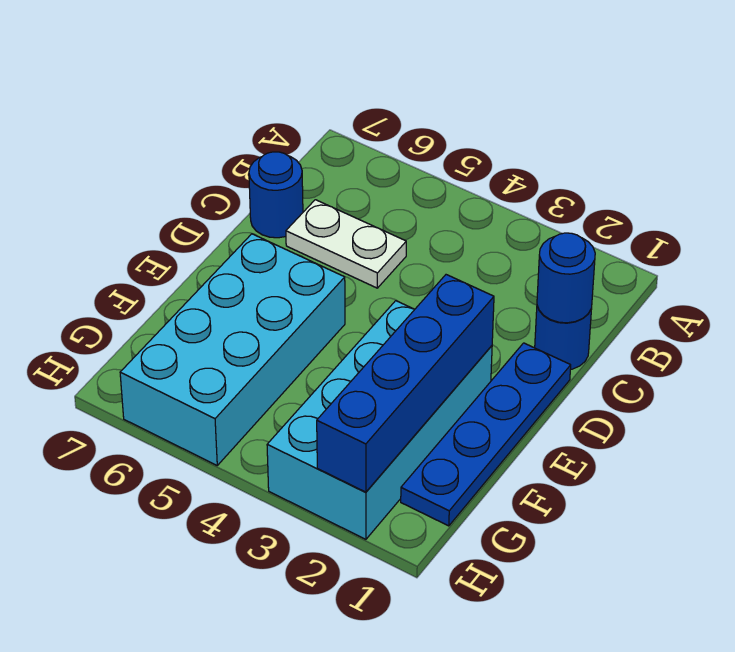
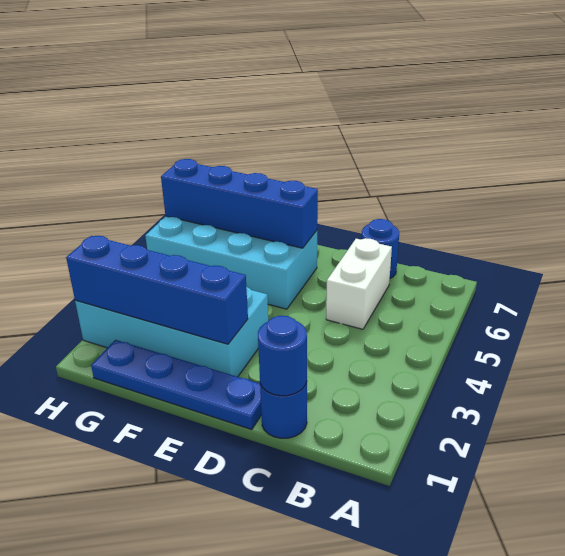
white 1x2 plate [286,200,406,288] -> white 1x2 brick [326,238,392,329]
none -> blue 1x4 brick [161,159,318,248]

